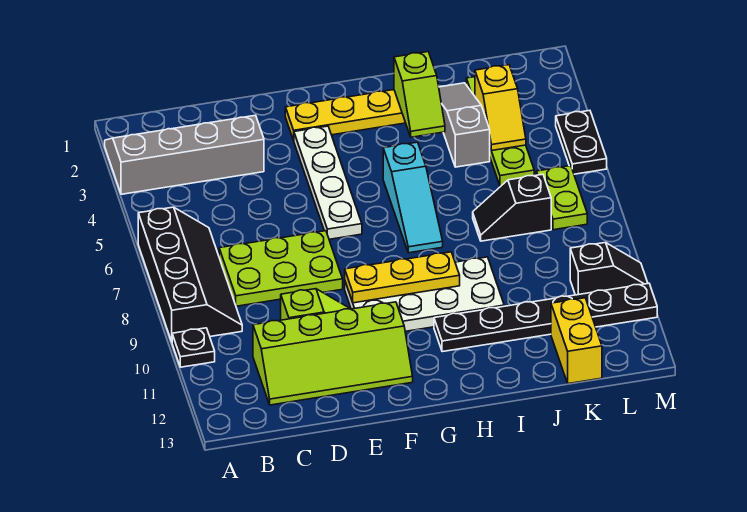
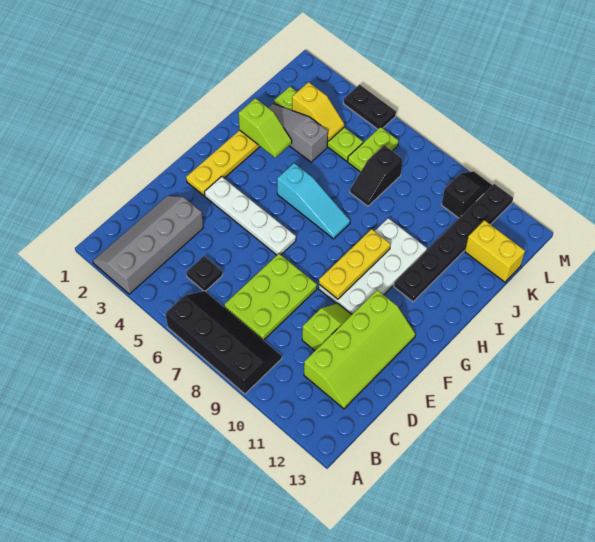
black 1x1 plate [172,328,215,367] -> black 1x1 plate moved to [186,256,223,291]
lime 1x2 plate [536,166,587,230] -> lime 1x2 plate turned to [348,127,399,172]

